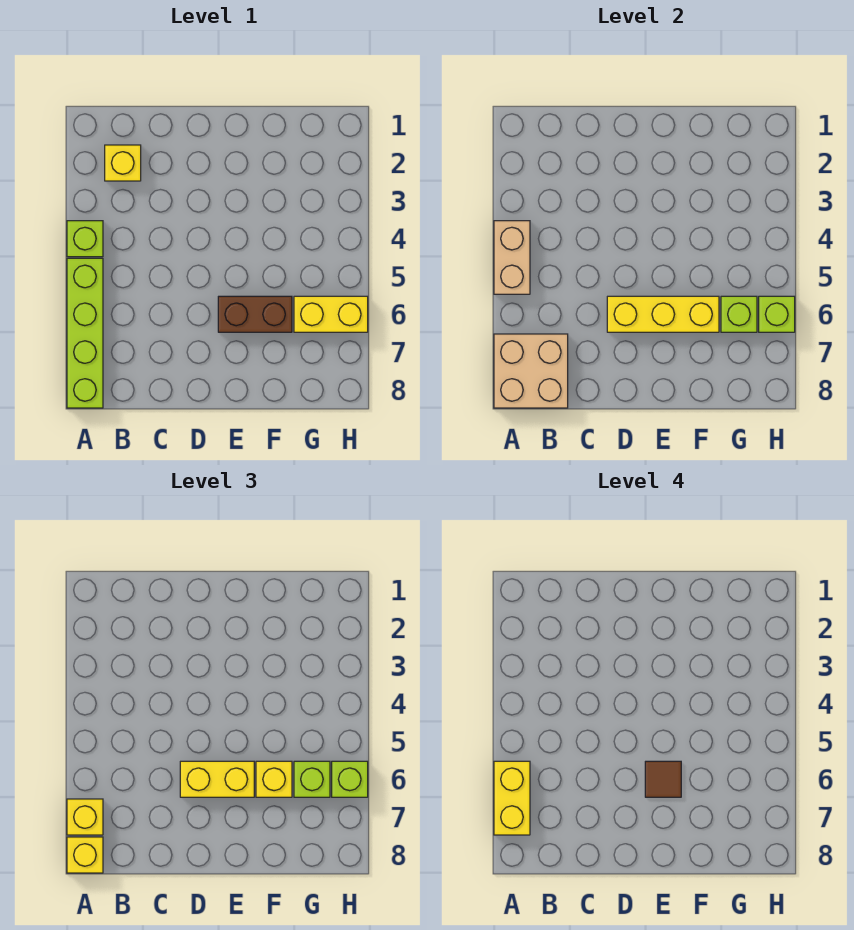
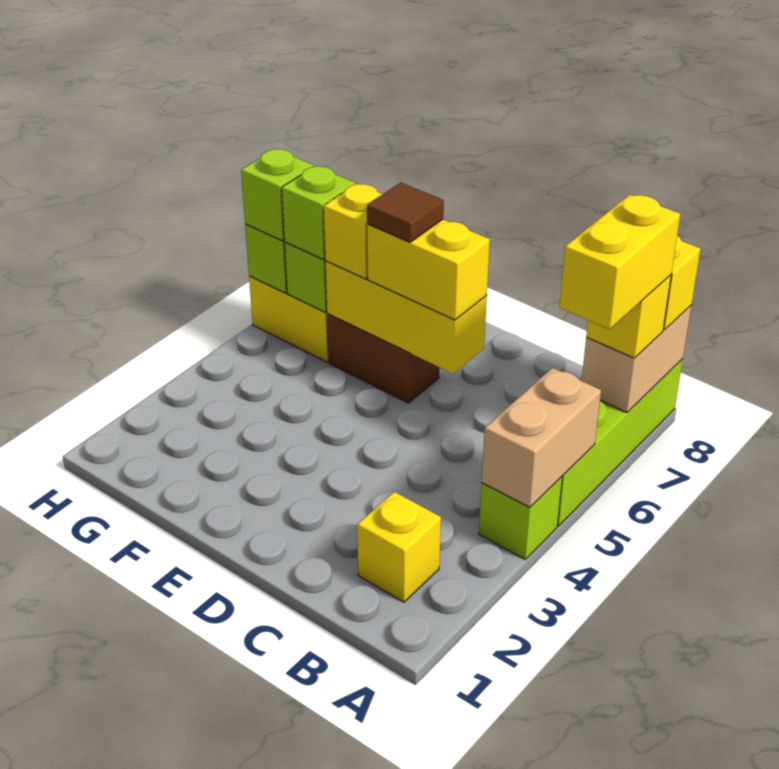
tan 2x2 brick [494,334,568,408] -> tan 1x2 brick [582,306,691,413]

